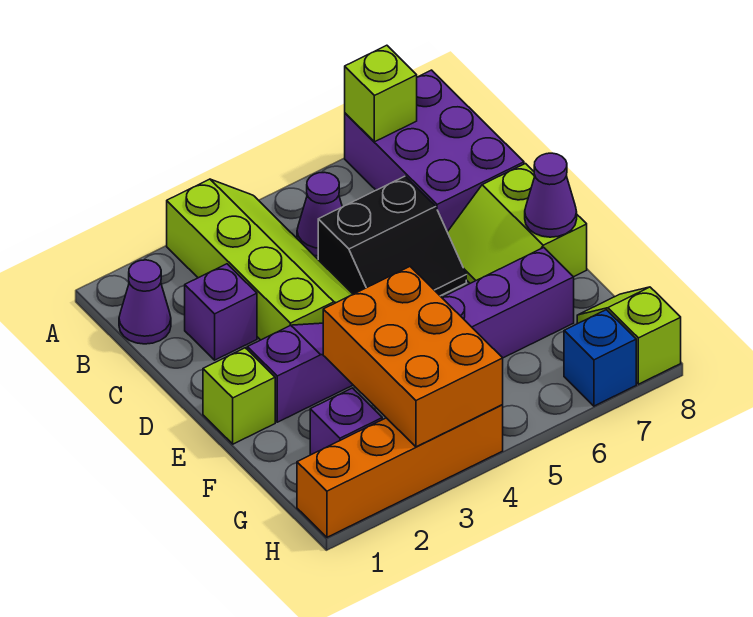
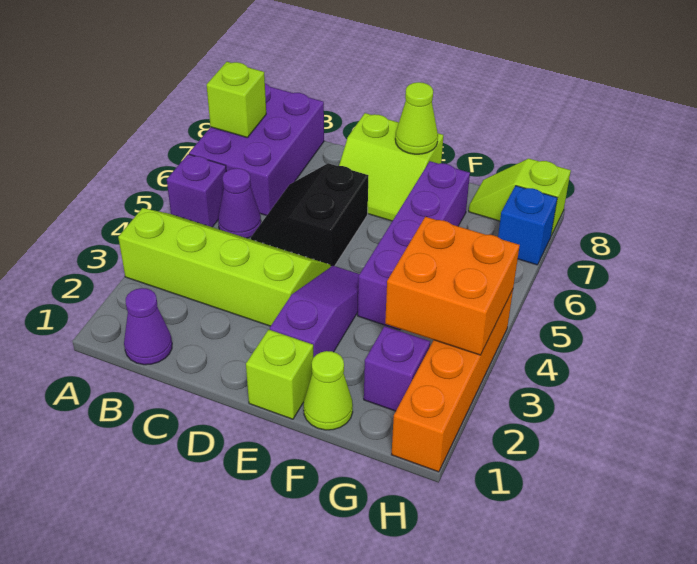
purple 2x3 brick [345,70,524,232] -> purple 2x3 brick turned to [189,83,324,216]
purple 1x1 brick [185,264,257,360] -> purple 1x1 brick moved to [167,154,226,227]
black 2x2 slope [318,176,466,296] -> black 2x2 slope turned to [251,163,368,266]
purple 1x1 cone [525,153,577,237] -> lime 1x1 cone [395,82,438,154]
none -> lime 1x1 cone [304,351,353,430]
orange 2x3 brick [323,267,503,447] -> orange 2x2 brick [385,217,520,355]

